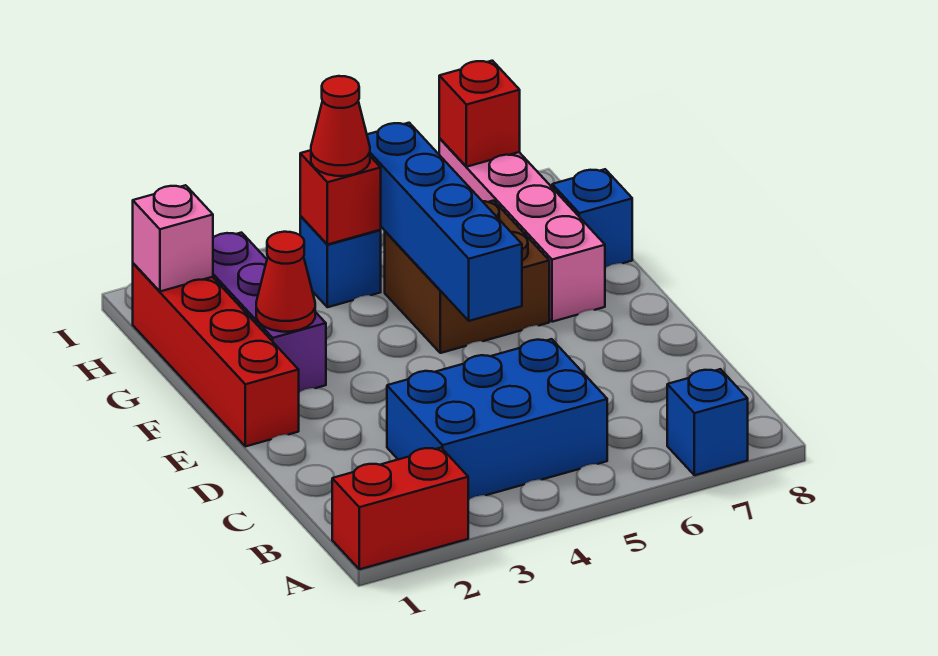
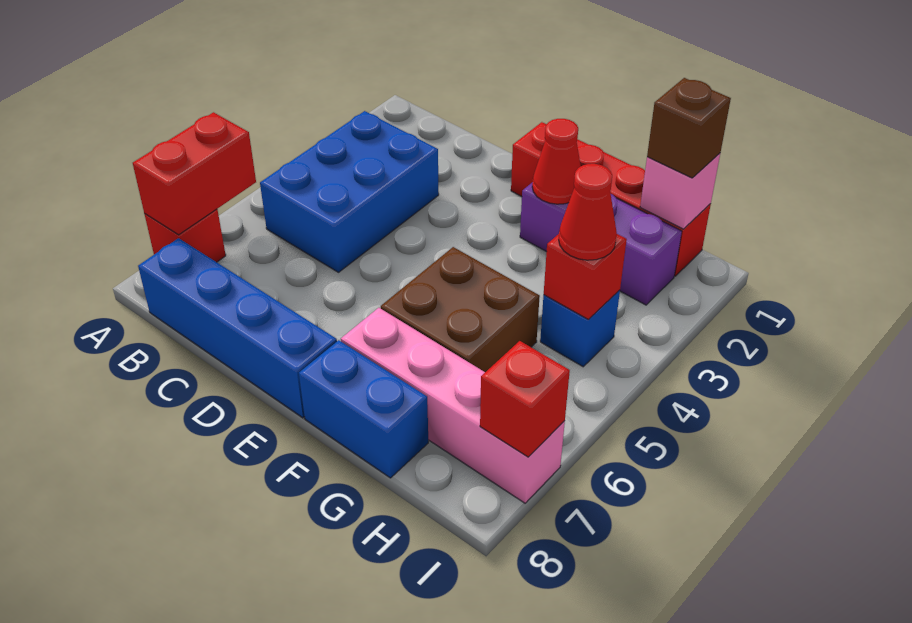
red 1x2 brick [332,448,468,569] -> red 1x2 brick moved to [133,112,256,235]
blue 1x1 brick [667,369,748,475] -> red 1x1 brick [145,209,226,262]
blue 1x4 brick [367,123,522,321] -> blue 1x4 brick moved to [138,238,337,418]
blue 1x1 brick [552,169,632,268] -> blue 1x2 brick [299,340,428,478]
none -> brown 1x1 brick [647,78,731,178]

